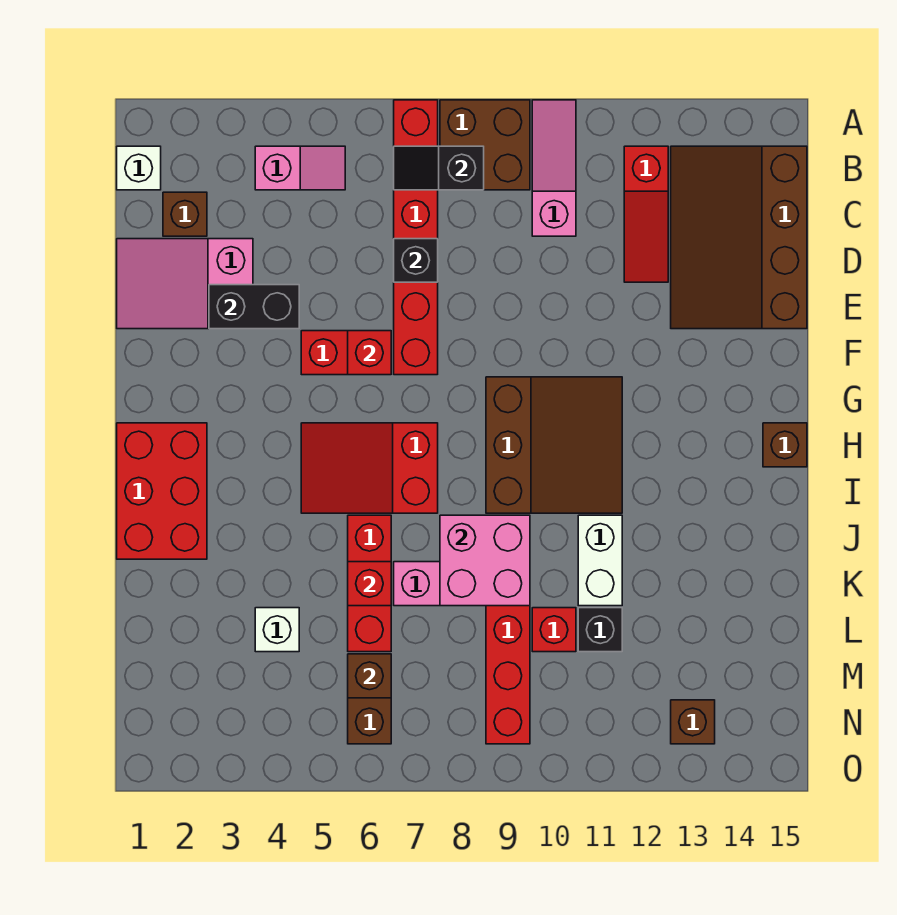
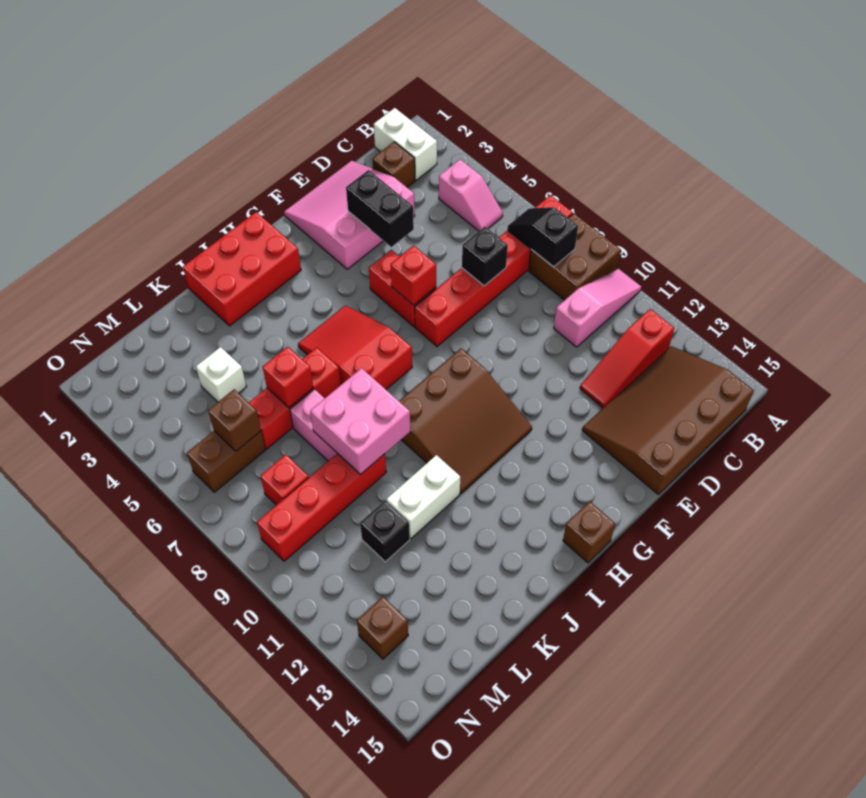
white 1x1 brick [117,146,161,190] -> white 1x2 brick [374,108,437,180]
pink 2x3 slope [117,239,253,329] -> pink 3x3 slope [284,161,415,269]
red 1x1 brick [532,608,576,652] -> red 1x1 brick moved to [260,454,309,505]

